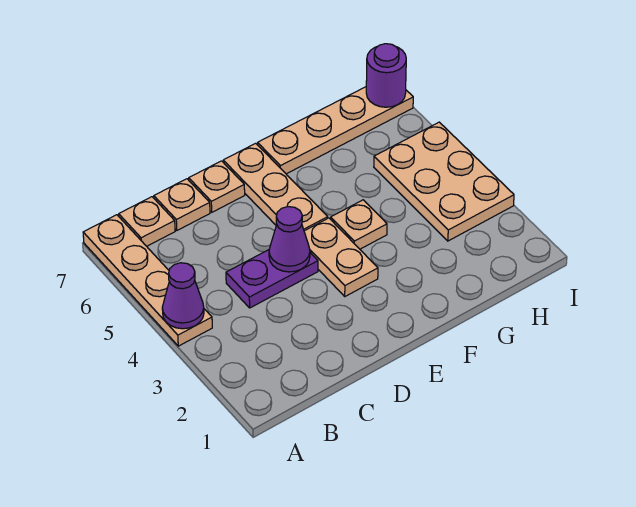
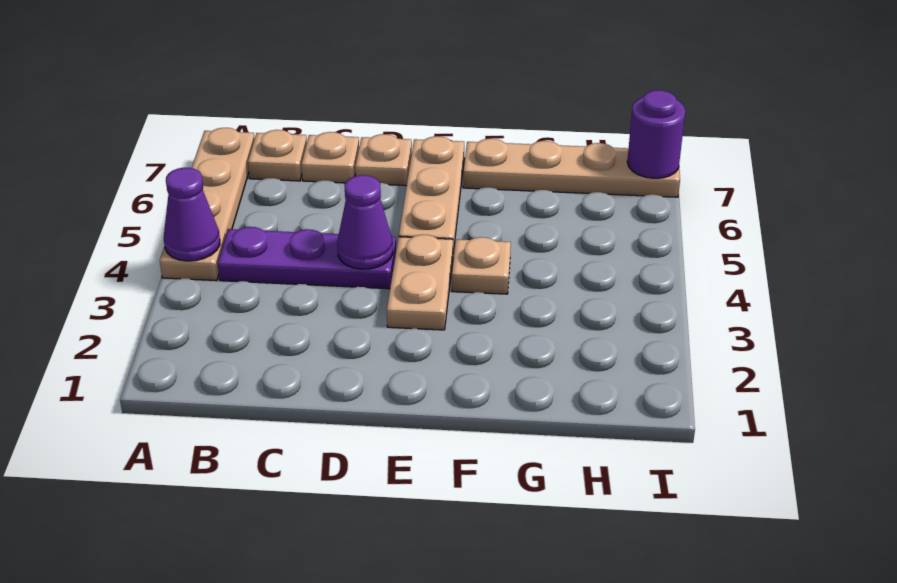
purple 1x2 plate [226,250,318,308] -> purple 1x3 plate [218,227,396,289]
tan 2x3 plate [374,122,514,241] -> none

